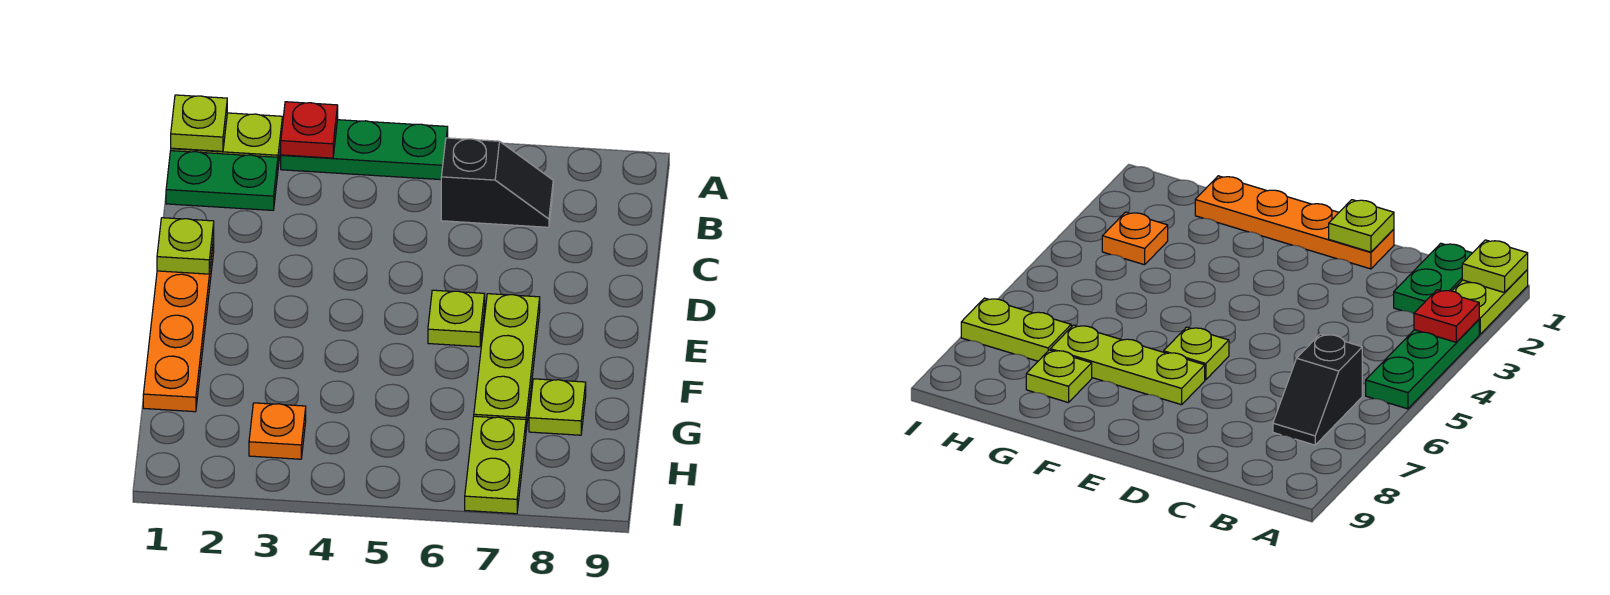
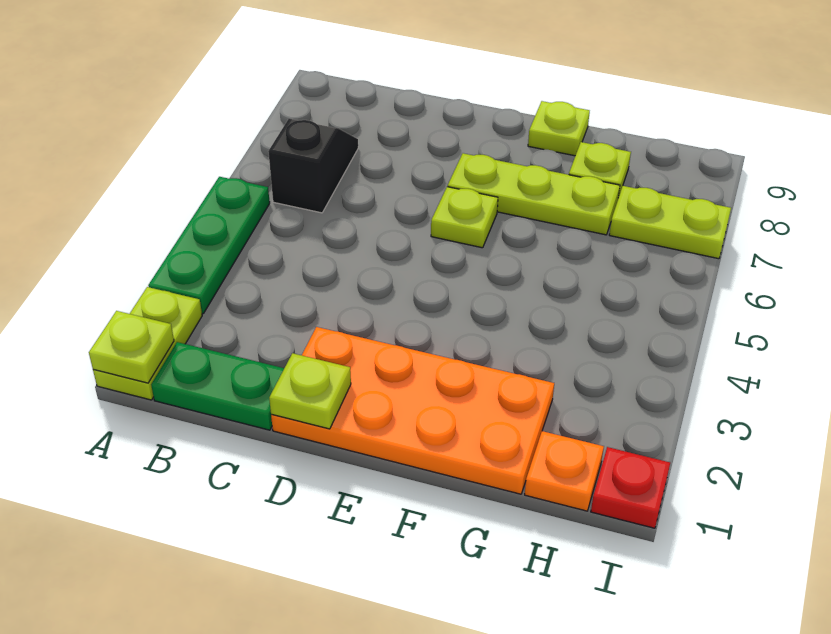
red 1x1 plate [281,102,338,158] -> red 1x1 plate moved to [591,447,670,528]
green 1x2 plate [166,151,278,210] -> green 1x2 plate turned to [151,342,284,430]
orange 1x4 plate [143,239,214,412] -> orange 2x4 plate [271,327,554,494]
none -> lime 1x1 plate [528,101,590,156]
orange 1x1 plate [249,403,306,459] -> orange 1x1 plate moved to [525,431,604,511]

